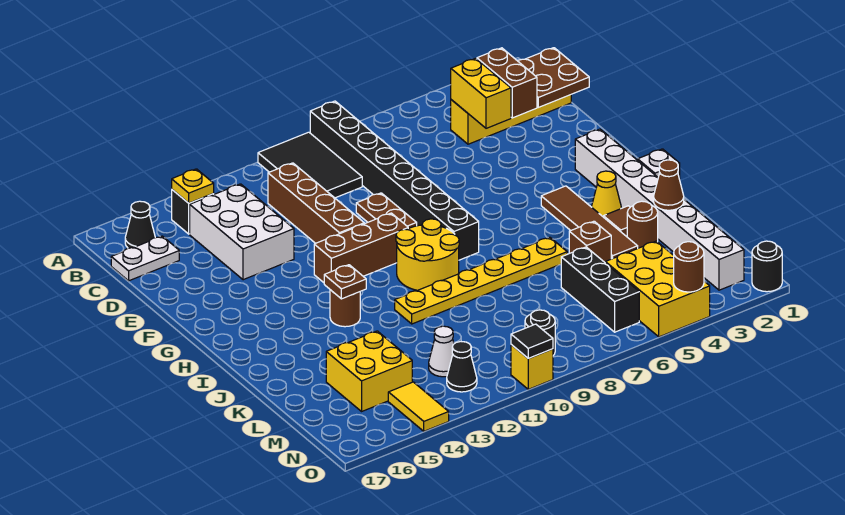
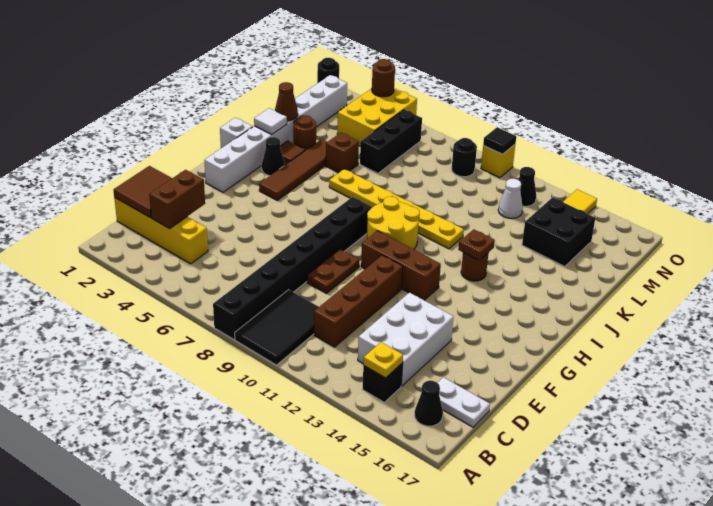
brown 2x2 plate [518,48,589,107] -> brown 2x2 tile [114,166,172,218]
yellow 1x2 brick [451,58,511,128] -> none
yellow 1x1 cone [592,171,621,216] -> black 1x1 cone [262,137,285,176]
none -> white 1x1 tile [254,108,287,134]
yellow 2x2 brick [326,331,412,411] -> black 2x2 brick [522,197,595,267]

